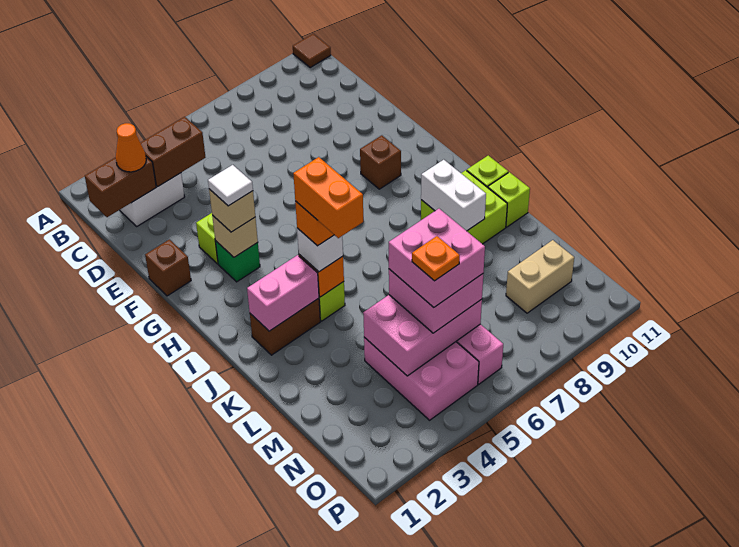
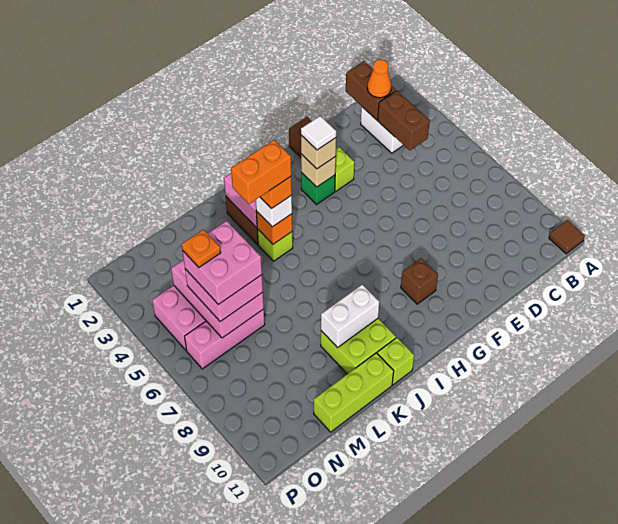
lime 1x1 brick [488,172,530,227] -> lime 1x3 brick [314,353,394,432]
tan 1x2 brick [506,240,574,313] -> none

